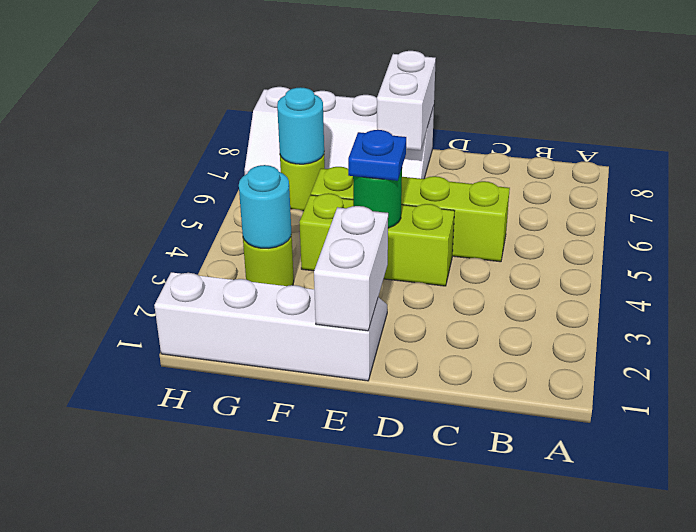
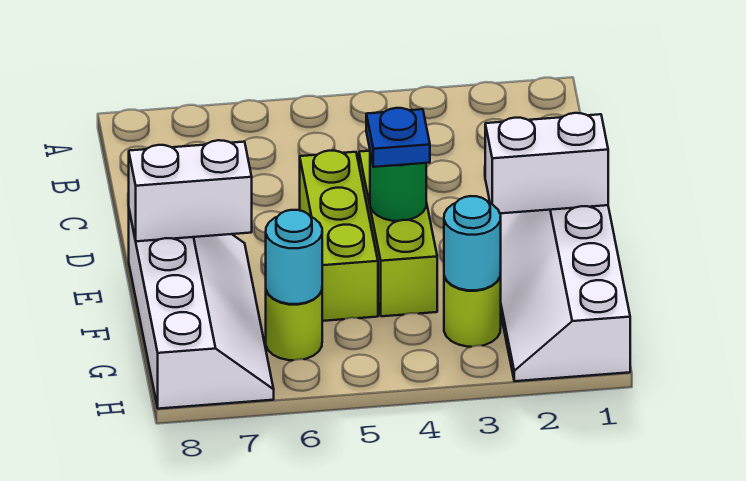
lime 1x4 brick [311,167,510,262] -> lime 1x3 brick [300,151,378,321]

